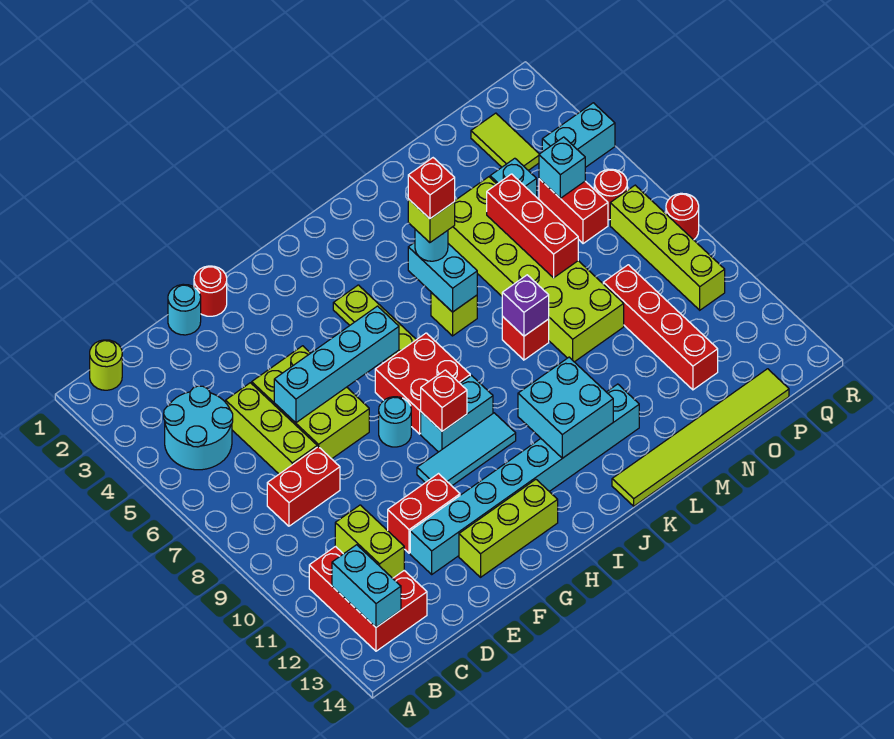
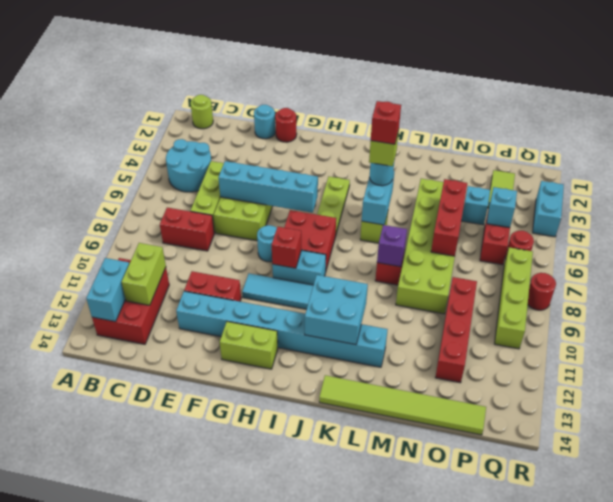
lime 1x3 brick [459,479,558,577] -> lime 1x2 brick [219,321,278,369]
cyan 1x2 brick [542,103,615,167] -> cyan 1x2 brick turned to [533,181,564,237]

